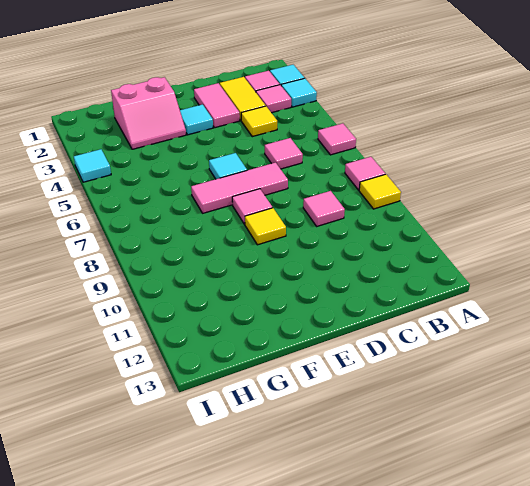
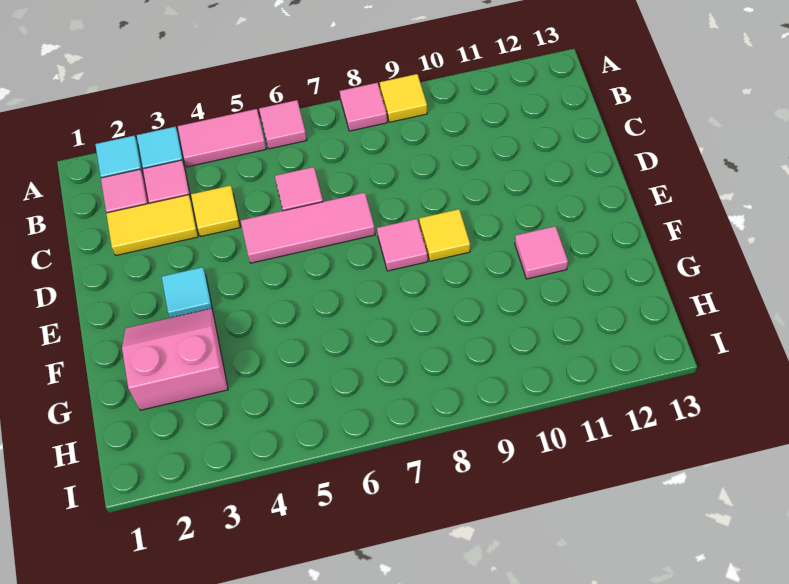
pink 1x1 tile [303,191,345,226] -> pink 1x1 tile moved to [515,226,568,279]
pink 1x2 tile [194,83,240,128] -> pink 1x2 tile moved to [178,109,266,167]
pink 1x3 tile [191,163,288,213] -> pink 1x3 tile turned to [241,193,375,263]
cyan 1x1 tile [209,153,247,179] -> none
pink 2x2 slope [111,77,186,149] -> pink 2x2 slope turned to [122,309,228,410]
cyan 1x1 tile [74,149,111,182] -> none

